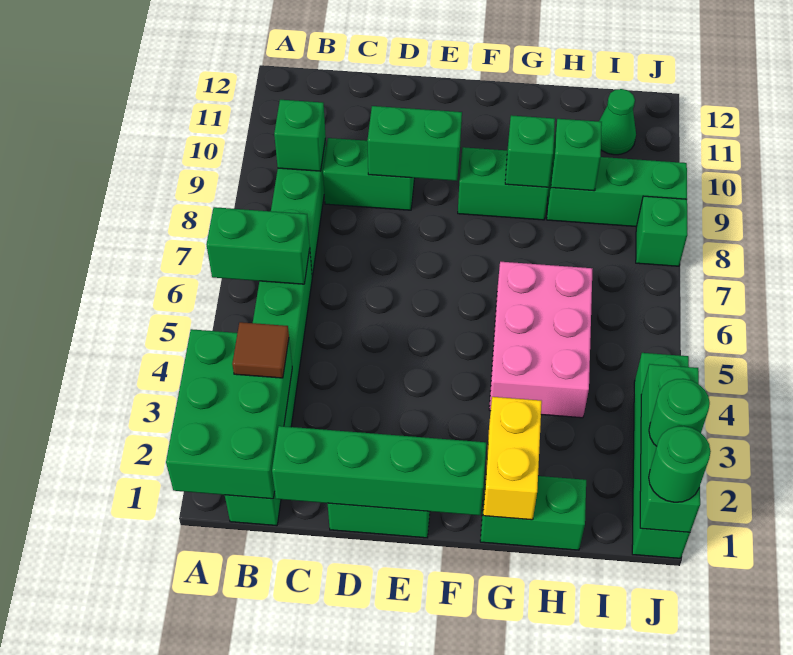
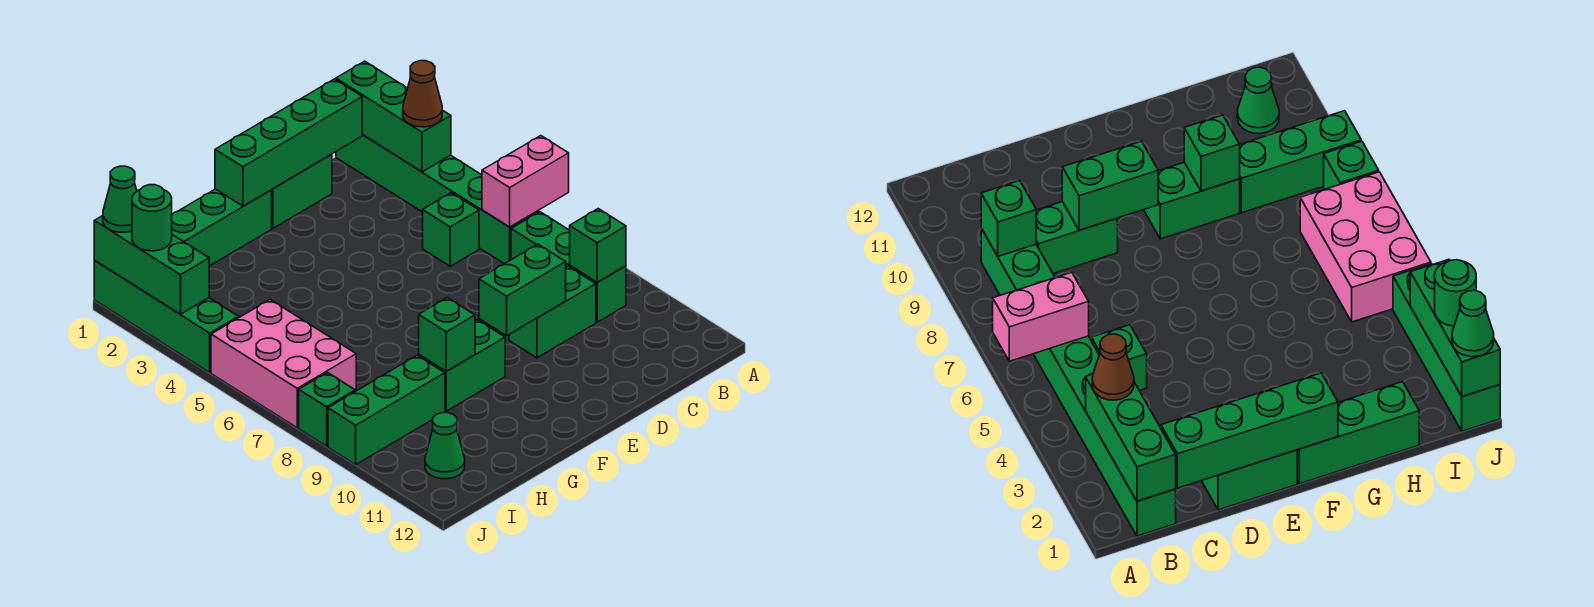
green 2x3 brick [166,329,292,499] -> green 1x3 brick [336,61,451,172]
green 1x2 brick [207,207,310,284] -> pink 1x2 brick [482,136,569,227]
brown 1x1 tile [232,322,289,378] -> brown 1x1 cone [403,61,442,127]
green 1x2 brick [480,476,586,550] -> green 1x3 brick [172,189,272,266]
yellow 1x2 brick [483,397,542,520] -> none
pink 2x3 brick [489,262,592,418] -> pink 2x3 brick moved to [211,300,356,428]
green 1x1 brick [551,119,602,191] -> green 1x1 brick moved to [423,193,479,266]
green 1x1 round brick [649,426,711,502] -> green 1x1 cone [103,166,137,232]

